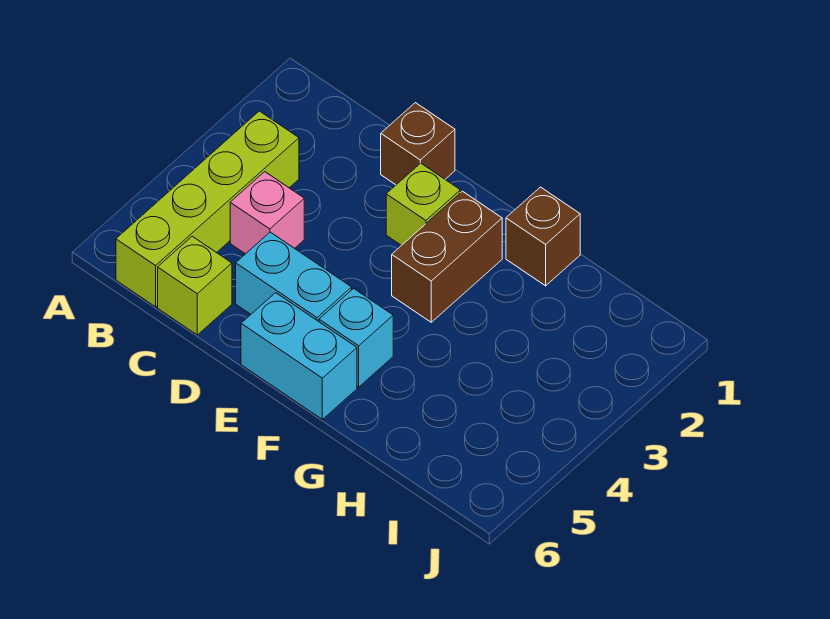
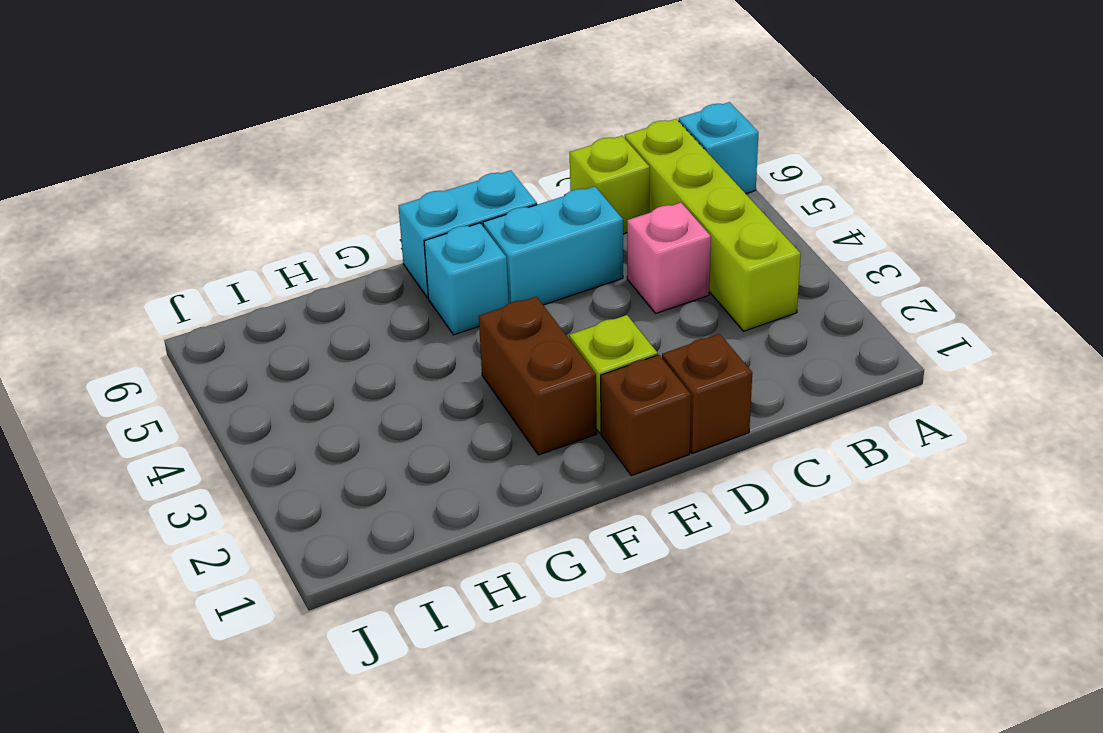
none -> cyan 1x1 brick [679,102,759,194]
brown 1x1 brick [506,187,580,286] -> brown 1x1 brick moved to [601,355,691,476]

